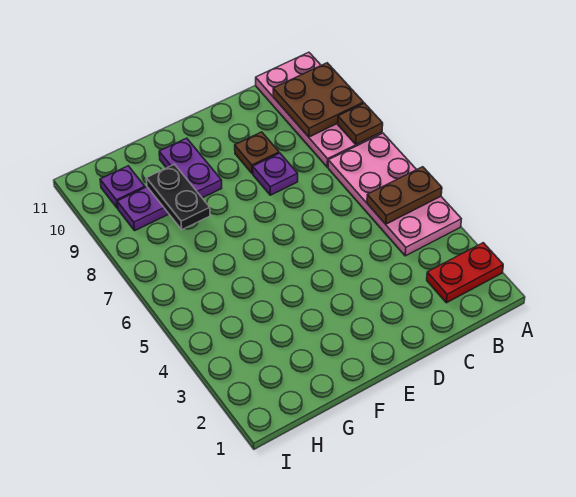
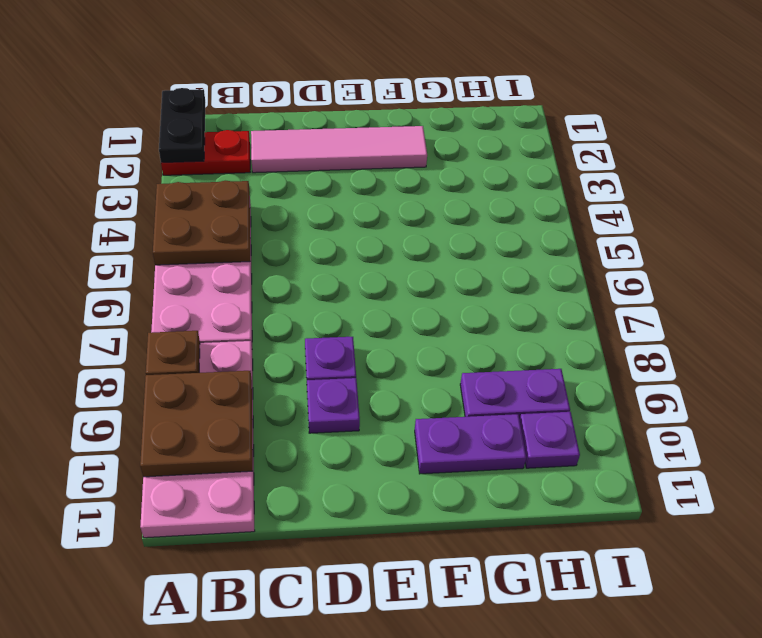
brown 1x2 plate [367,167,442,224] -> brown 2x2 plate [153,181,250,265]
none -> pink 1x4 tile [251,126,427,173]
brown 1x1 plate [235,132,279,174] -> purple 1x1 plate [307,378,360,433]
purple 1x2 plate [159,138,222,198] -> purple 1x2 plate turned to [415,414,526,474]
black 1x2 plate [146,164,210,230] -> black 1x2 plate moved to [159,88,205,163]

